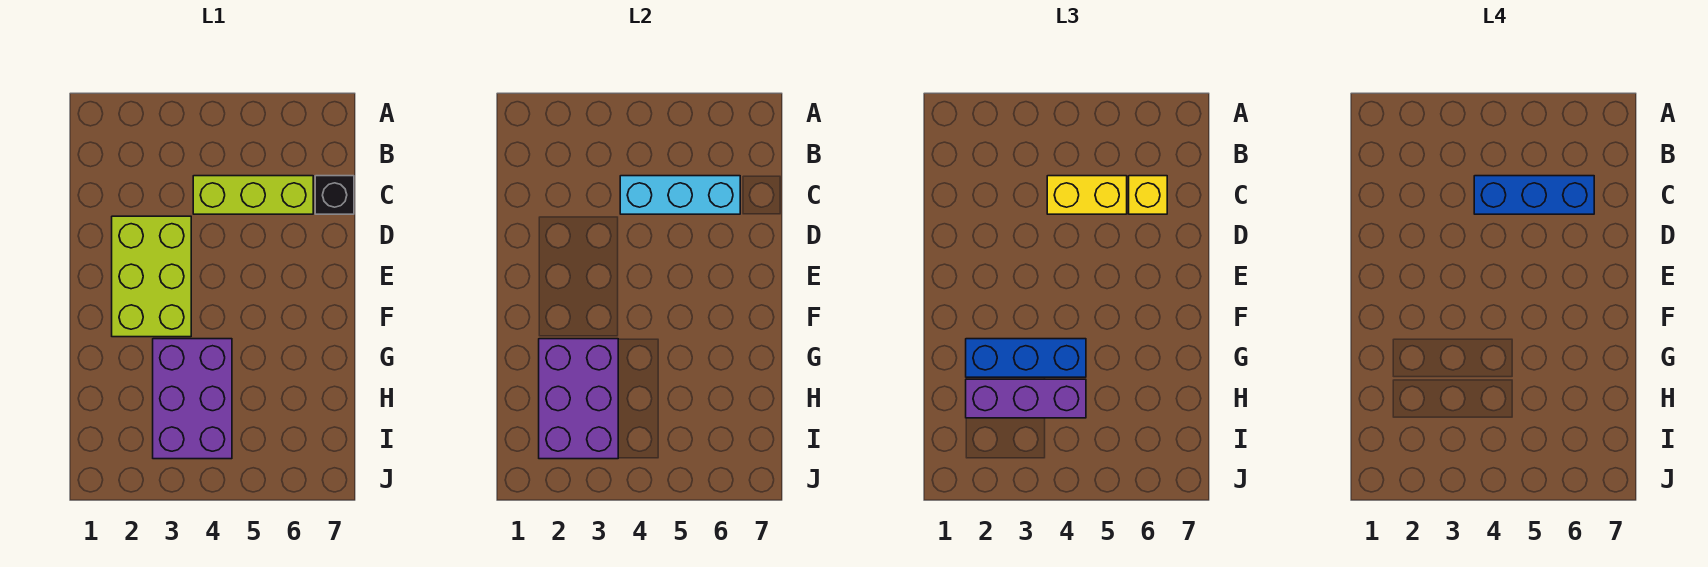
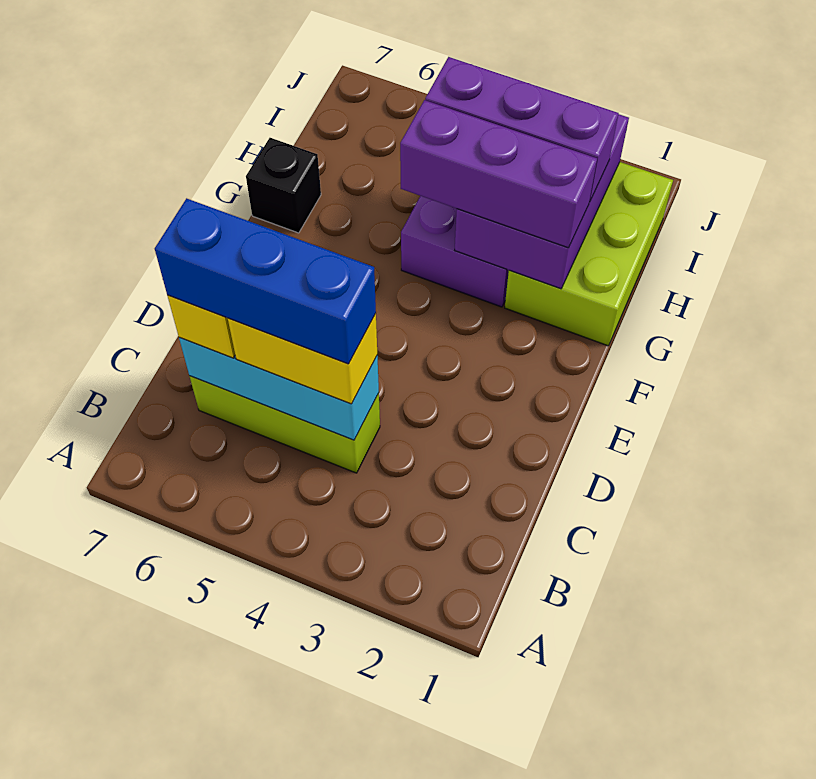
black 1x1 brick [315,176,354,214] -> black 1x1 brick moved to [246,138,321,233]
lime 2x3 brick [112,216,191,337] -> lime 2x3 brick moved to [505,162,673,346]
blue 1x3 brick [966,339,1086,377] -> purple 1x3 brick [400,100,597,248]

